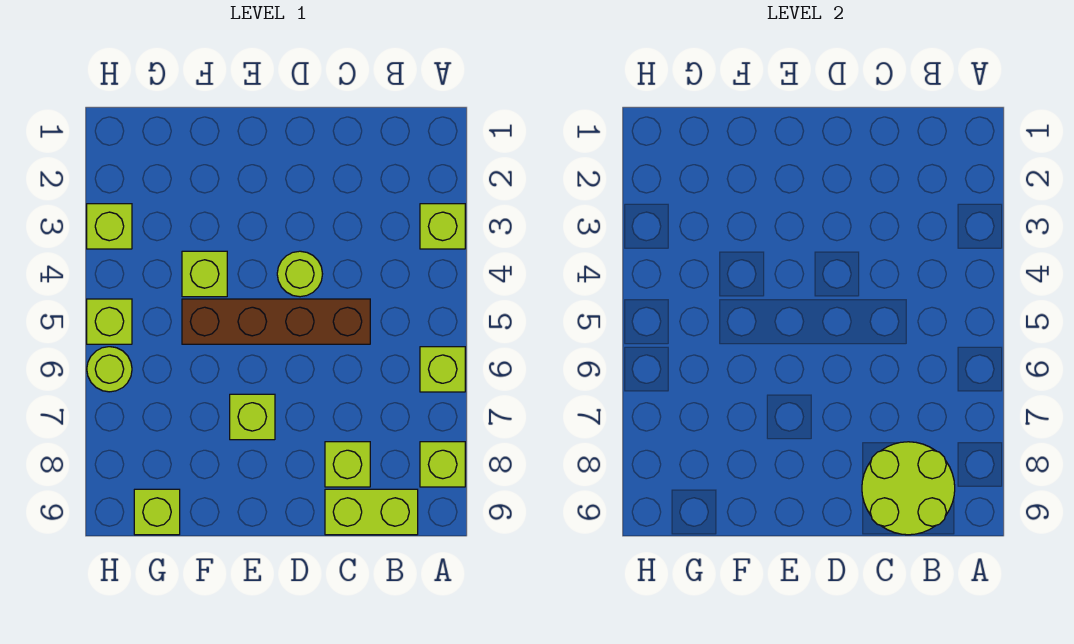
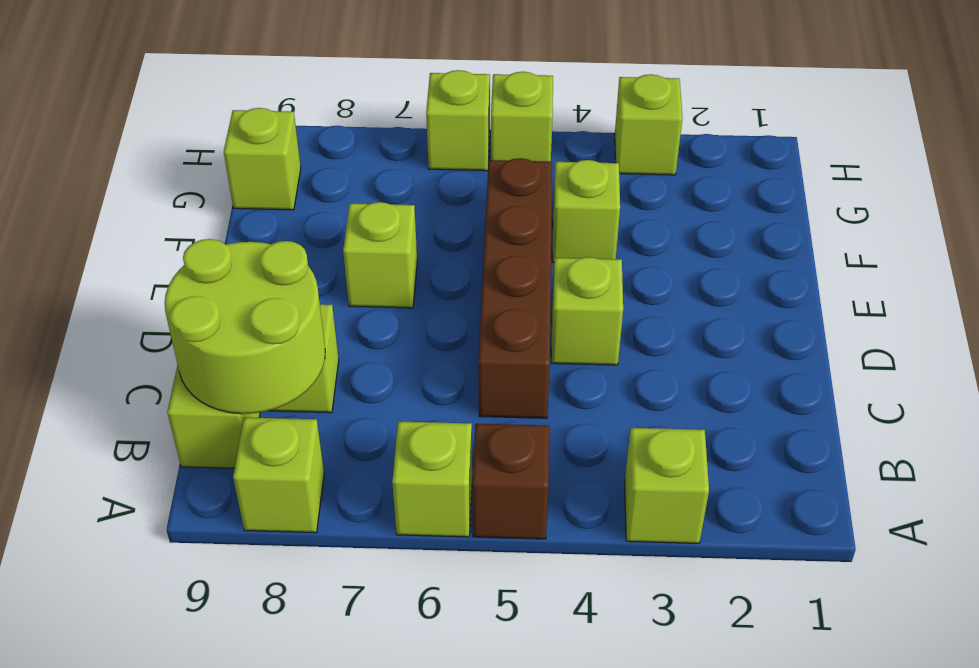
none -> brown 1x1 brick [472,424,549,539]
lime 1x1 round brick [277,251,322,297] -> lime 1x1 brick [551,257,623,365]
lime 1x1 round brick [87,347,132,392] -> lime 1x1 brick [426,70,490,171]

